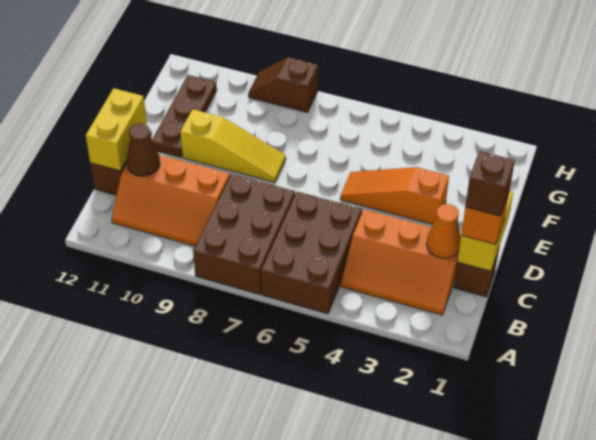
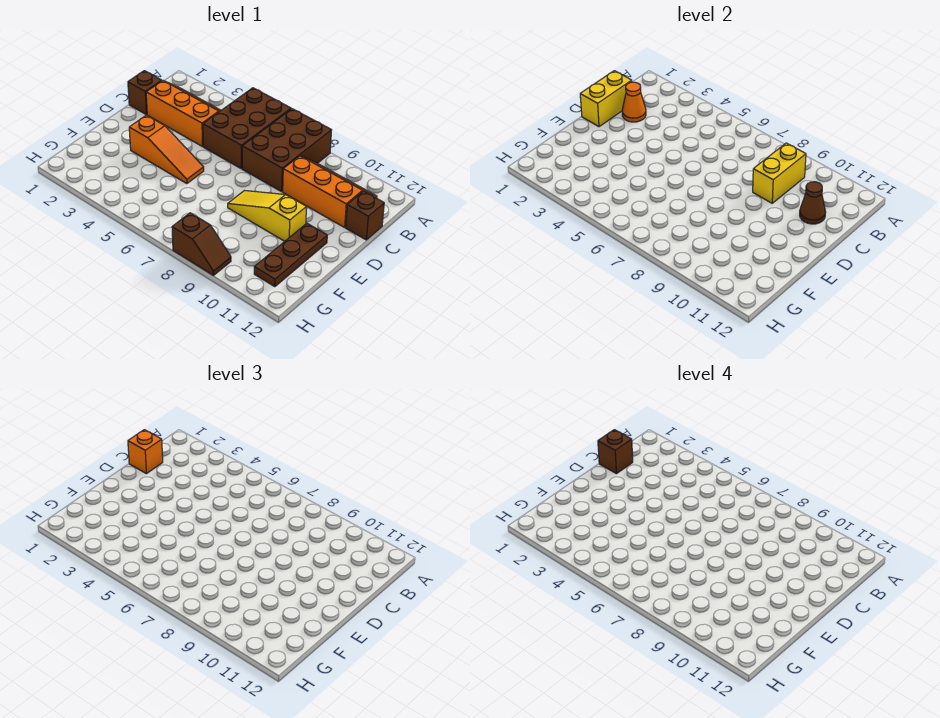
yellow 1x2 brick [86,88,147,171] -> yellow 1x2 brick moved to [753,143,806,203]

